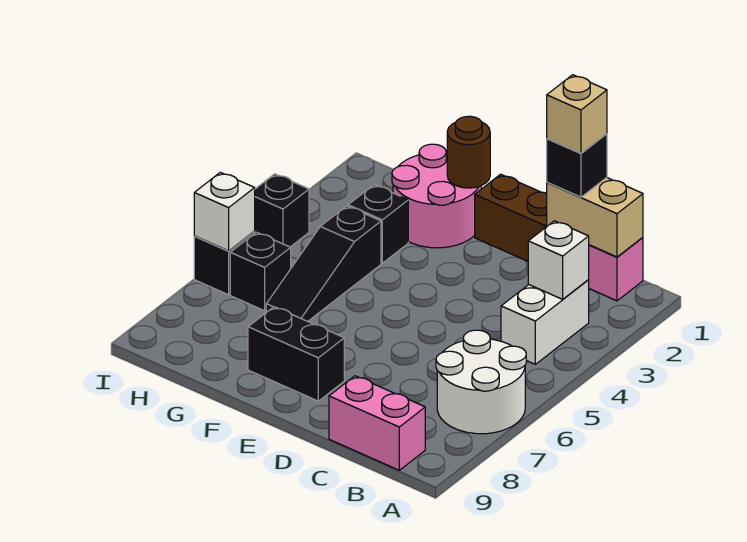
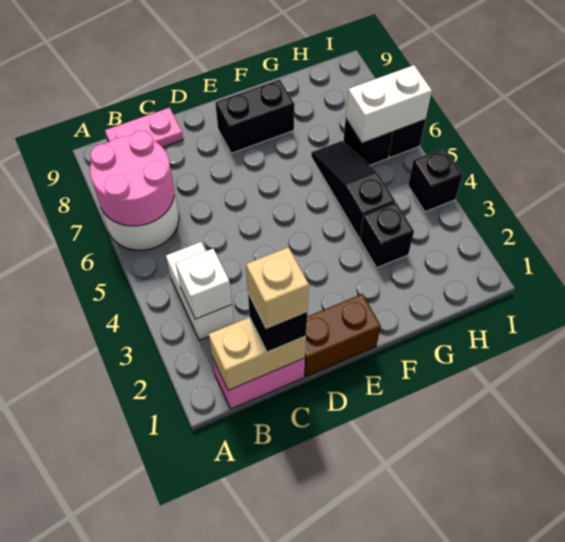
pink 1x2 brick [329,376,425,470] -> pink 1x2 plate [105,108,183,147]
pink 2x2 round brick [392,144,481,248] -> pink 2x2 round brick moved to [90,131,174,226]
brown 1x1 round brick [447,116,490,188] -> none
white 1x1 brick [194,172,255,251] -> white 1x2 brick [346,65,432,143]

